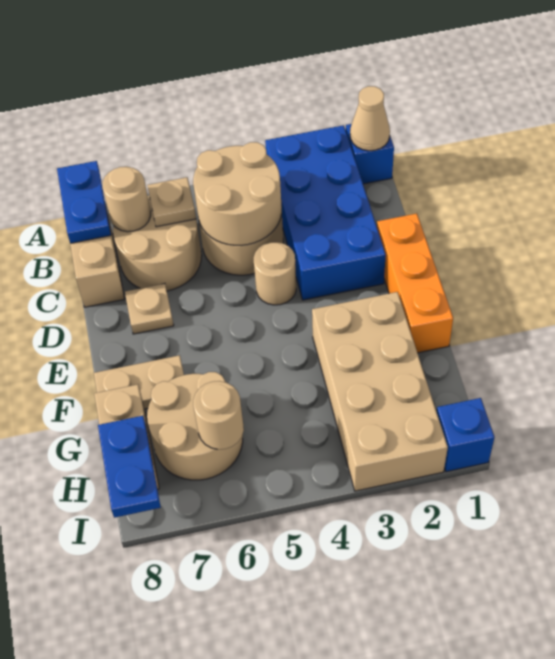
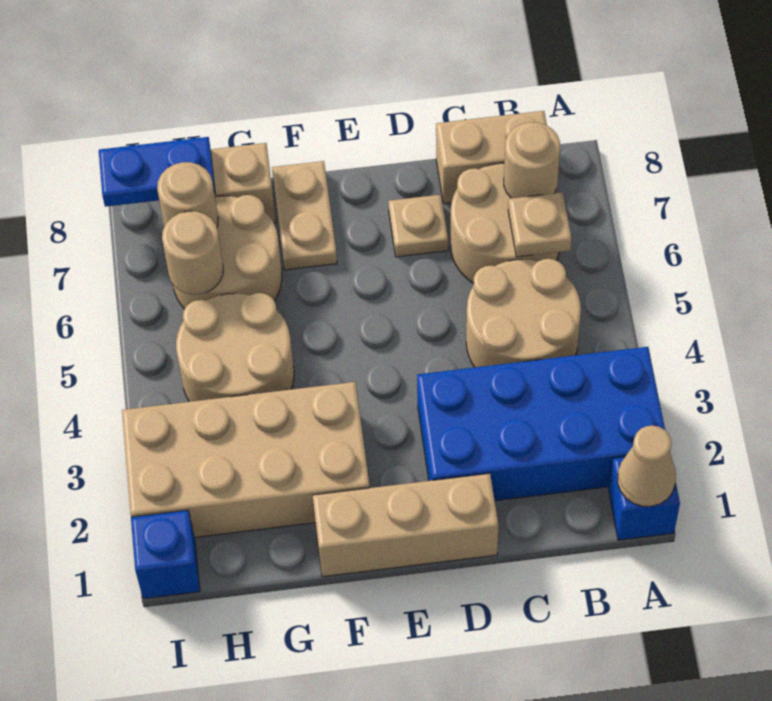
blue 1x2 plate [57,161,111,243] -> none
tan 2x2 round brick [193,142,282,245] -> tan 2x2 round brick moved to [176,293,294,402]
orange 1x3 brick [377,214,453,353] -> tan 1x3 brick [313,473,499,577]
tan 1x1 round brick [254,242,296,305] -> tan 1x1 round brick moved to [157,162,218,227]

